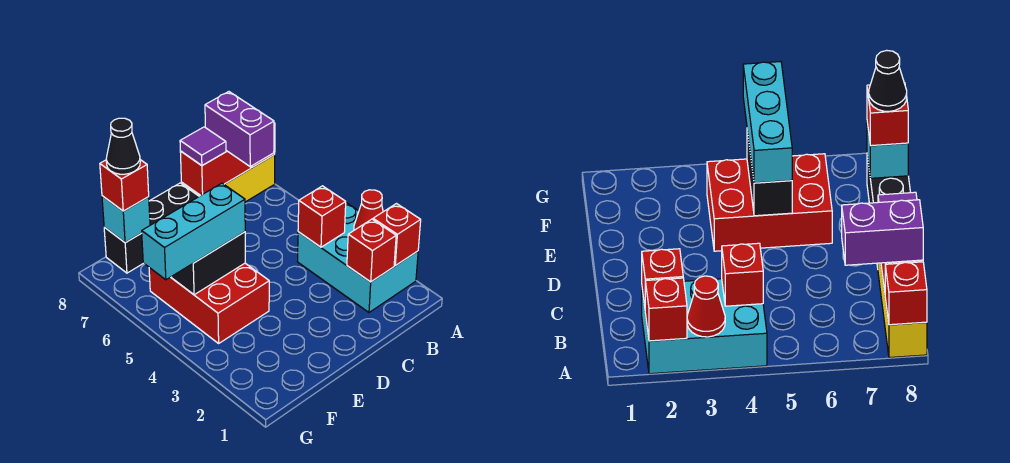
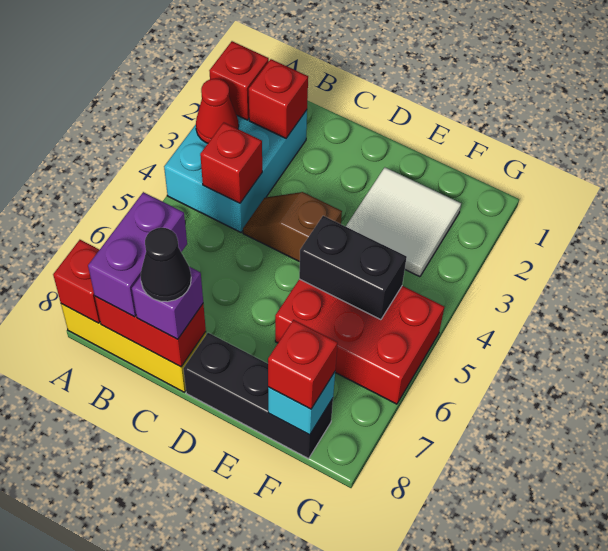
none -> brown 1x2 slope [243,192,342,262]
purple 1x1 tile [180,127,226,166] -> purple 1x1 brick [132,267,203,339]
none -> white 2x2 tile [346,168,461,277]
red 2x3 brick [149,263,269,343] -> red 2x3 brick turned to [275,279,444,404]
cyan 1x3 brick [142,183,245,280] -> none
black 1x1 cone [106,118,140,174] -> black 1x1 cone moved to [141,228,191,302]

